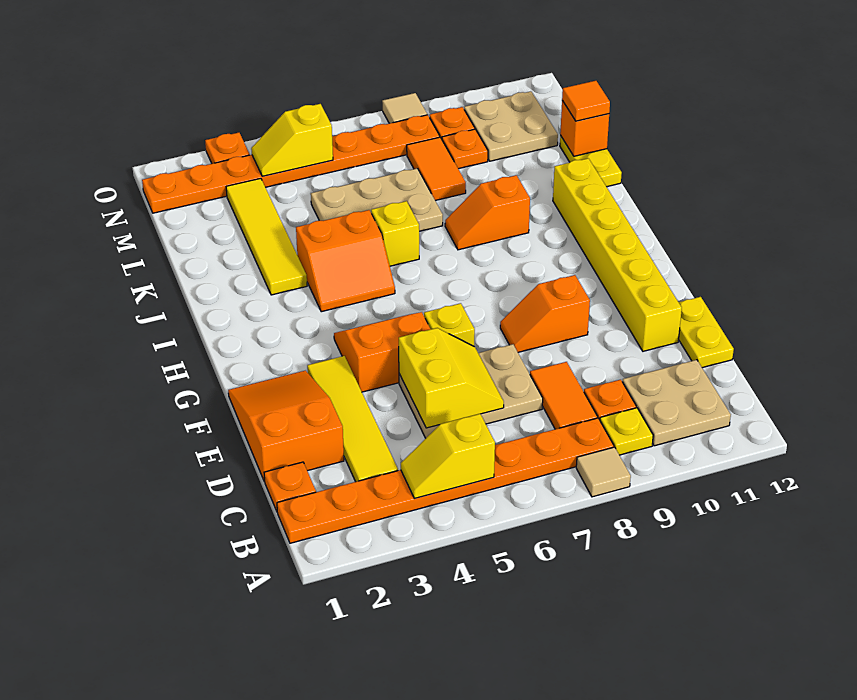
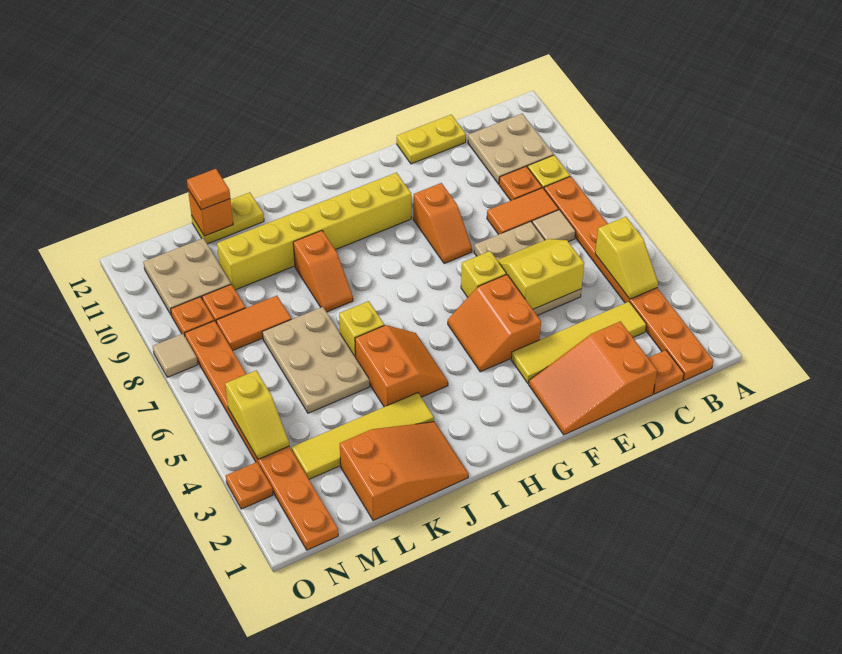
tan 1x1 tile [576,447,631,497] -> tan 1x1 tile moved to [532,210,576,242]
yellow 1x6 brick [553,158,682,351] -> yellow 1x6 brick moved to [217,172,411,290]
none -> orange 2x3 slope [340,422,469,520]

